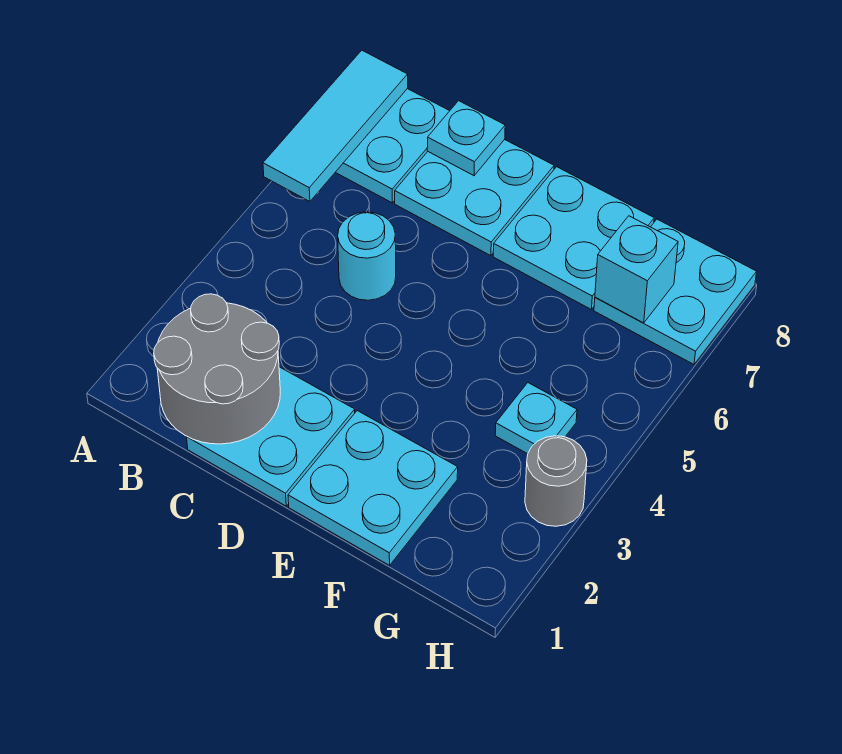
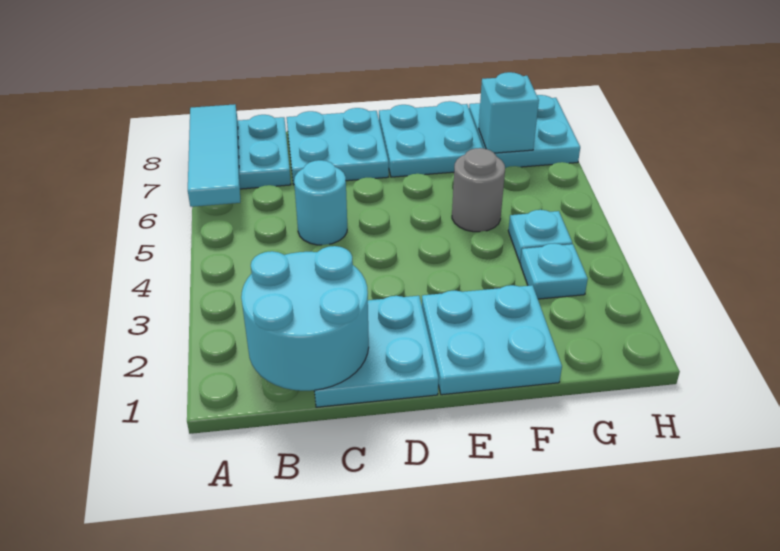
grey 2x2 round brick [154,294,280,444] -> cyan 2x2 round brick [241,246,369,391]
cyan 1x1 plate [427,101,505,176] -> cyan 1x1 plate moved to [520,243,588,299]
grey 1x1 round brick [525,436,587,526] -> grey 1x1 round brick moved to [452,148,505,232]

